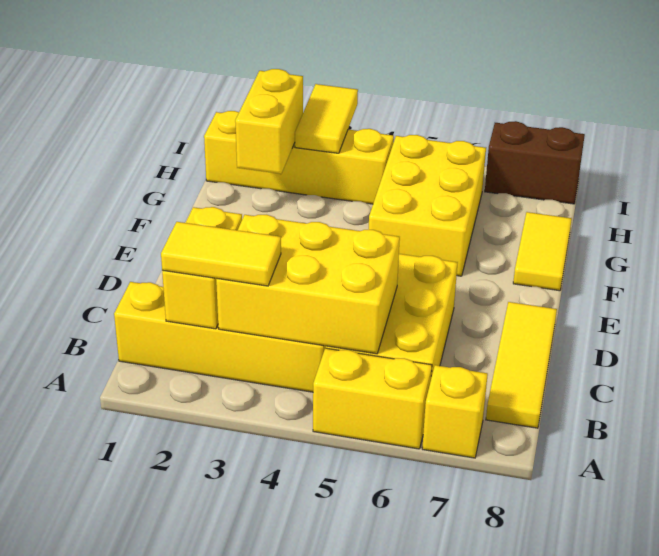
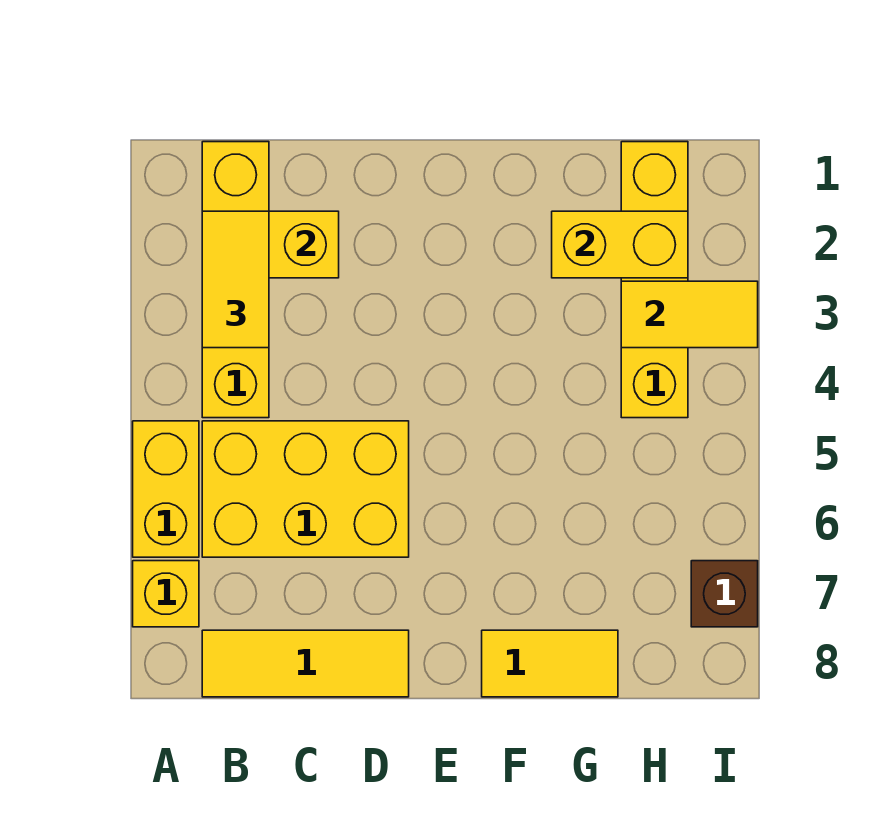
yellow 2x3 brick [216,215,400,354] -> none
yellow 2x3 brick [369,135,486,276] -> none
brown 1x2 brick [485,121,585,204] -> brown 1x1 brick [691,561,758,627]

